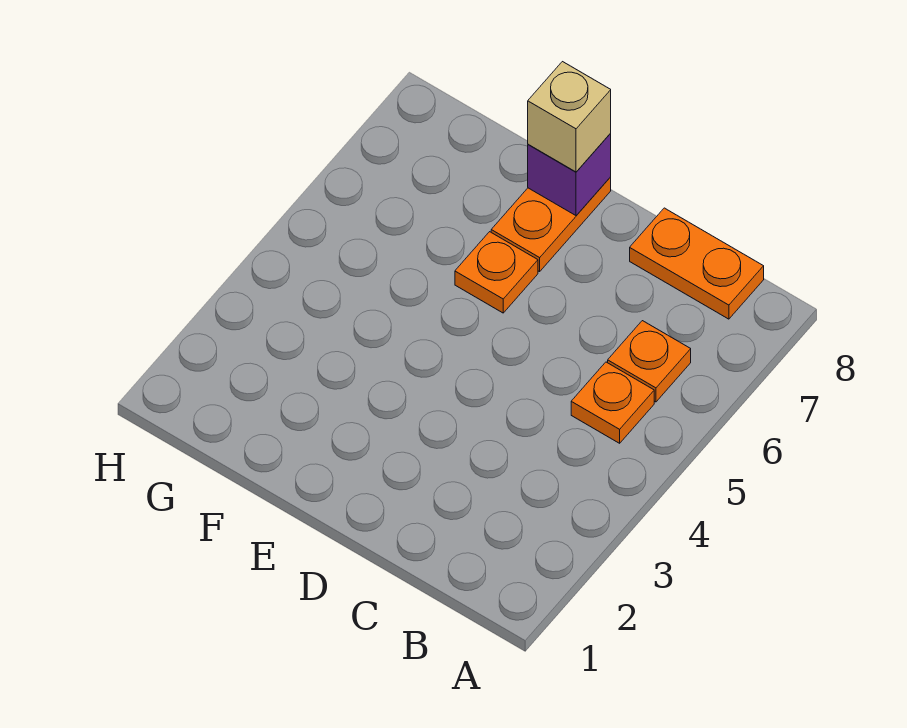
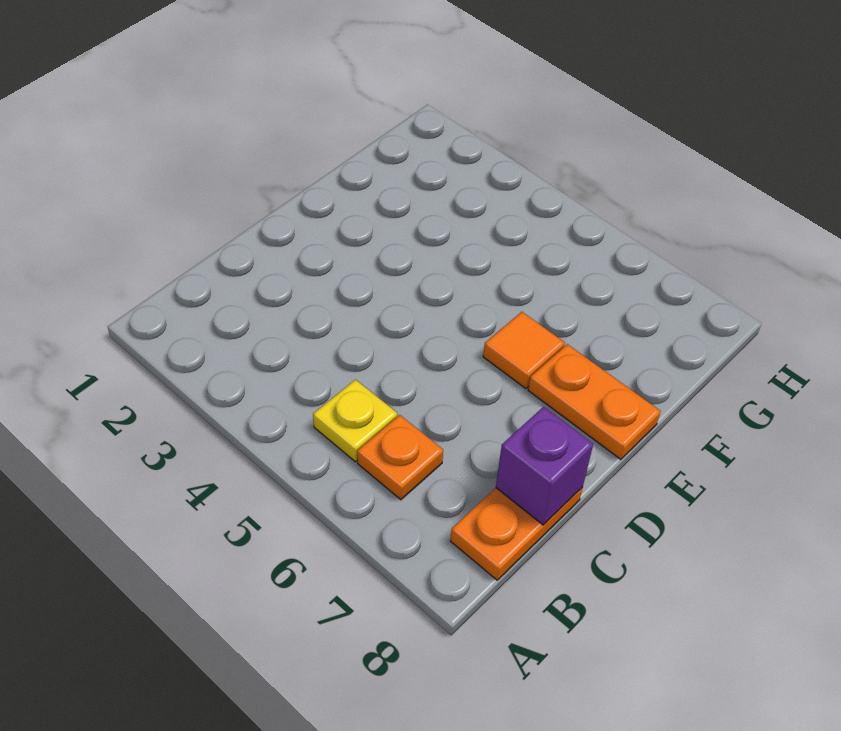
orange 1x1 plate [571,362,654,443] -> yellow 1x1 plate [313,380,397,462]
orange 1x1 plate [455,232,538,313] -> orange 1x1 tile [483,312,565,389]
purple 1x1 brick [528,133,611,215] -> purple 1x1 brick moved to [496,407,593,525]
tan 1x1 brick [528,62,611,172] -> none

